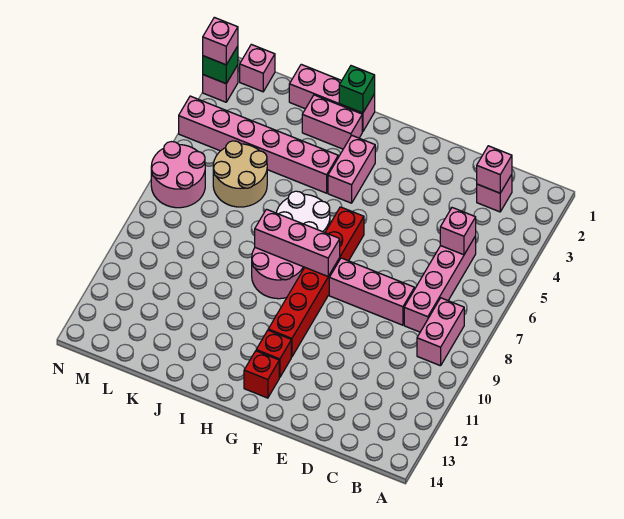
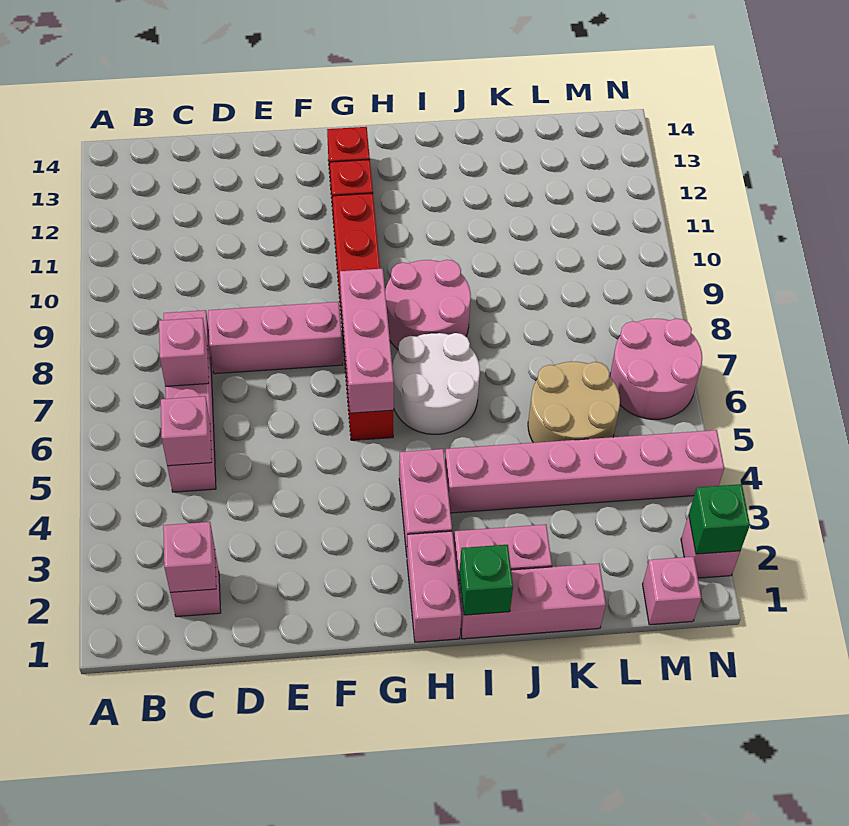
pink 1x2 brick [417,298,464,366] -> pink 1x2 brick moved to [407,531,462,642]
pink 1x3 brick [255,209,340,276] -> pink 1x3 brick turned to [340,269,394,413]
pink 1x1 brick [203,17,238,65] -> pink 1x1 brick moved to [159,318,209,386]

